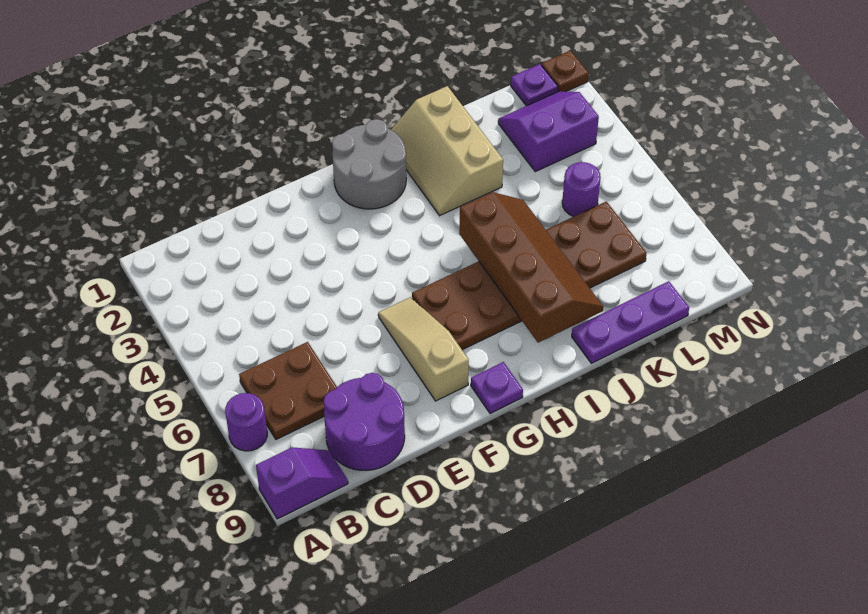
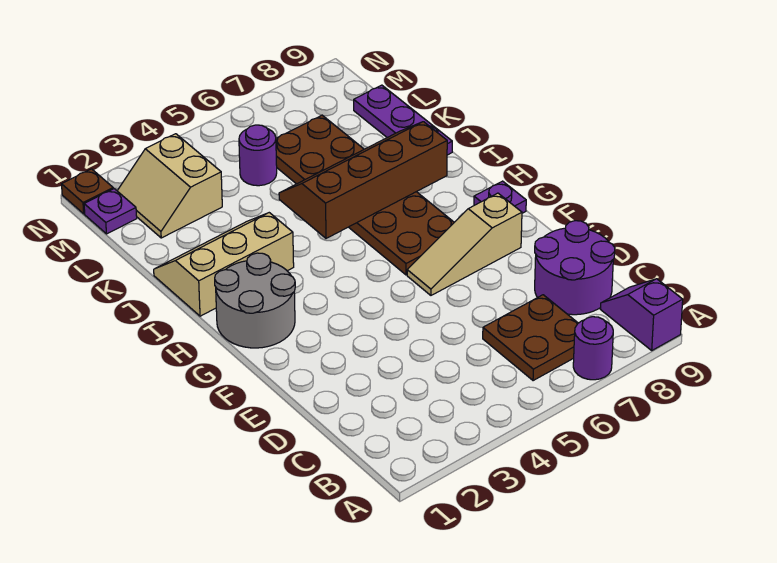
tan 2x3 slope [391,86,503,216] -> tan 2x3 slope turned to [154,213,294,316]
purple 2x2 slope [498,91,599,172] -> tan 2x2 slope [117,134,222,238]

